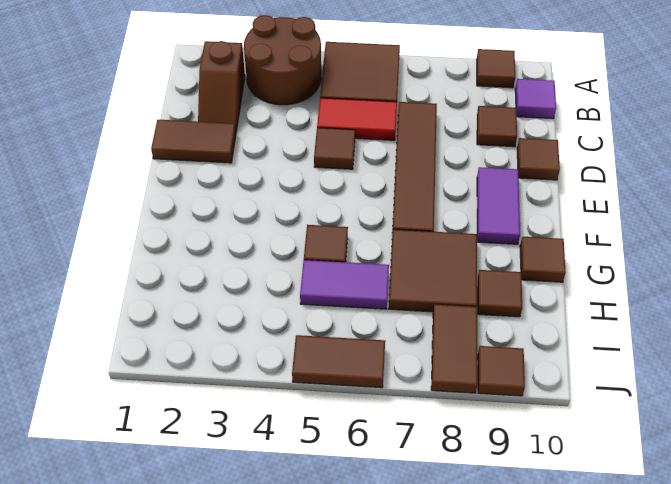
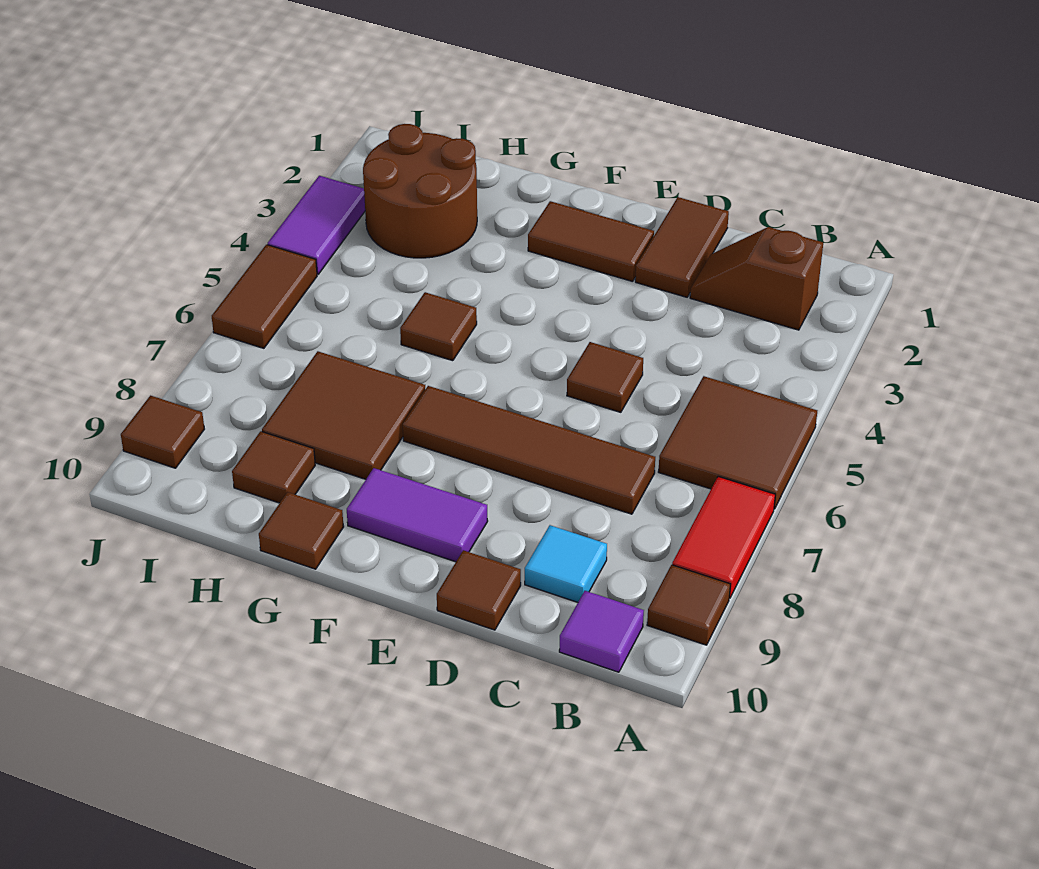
brown 2x2 round brick [244,15,321,105] -> brown 2x2 round brick moved to [363,124,477,258]
red 1x2 tile [317,98,397,140] -> red 1x2 tile moved to [672,476,775,598]
brown 1x1 tile [477,106,517,147] -> cyan 1x1 tile [525,525,607,602]
purple 1x2 tile [300,260,389,309] -> purple 1x2 tile moved to [268,176,365,274]
brown 1x2 tile [431,304,478,393] -> brown 1x2 tile moved to [528,201,654,282]

